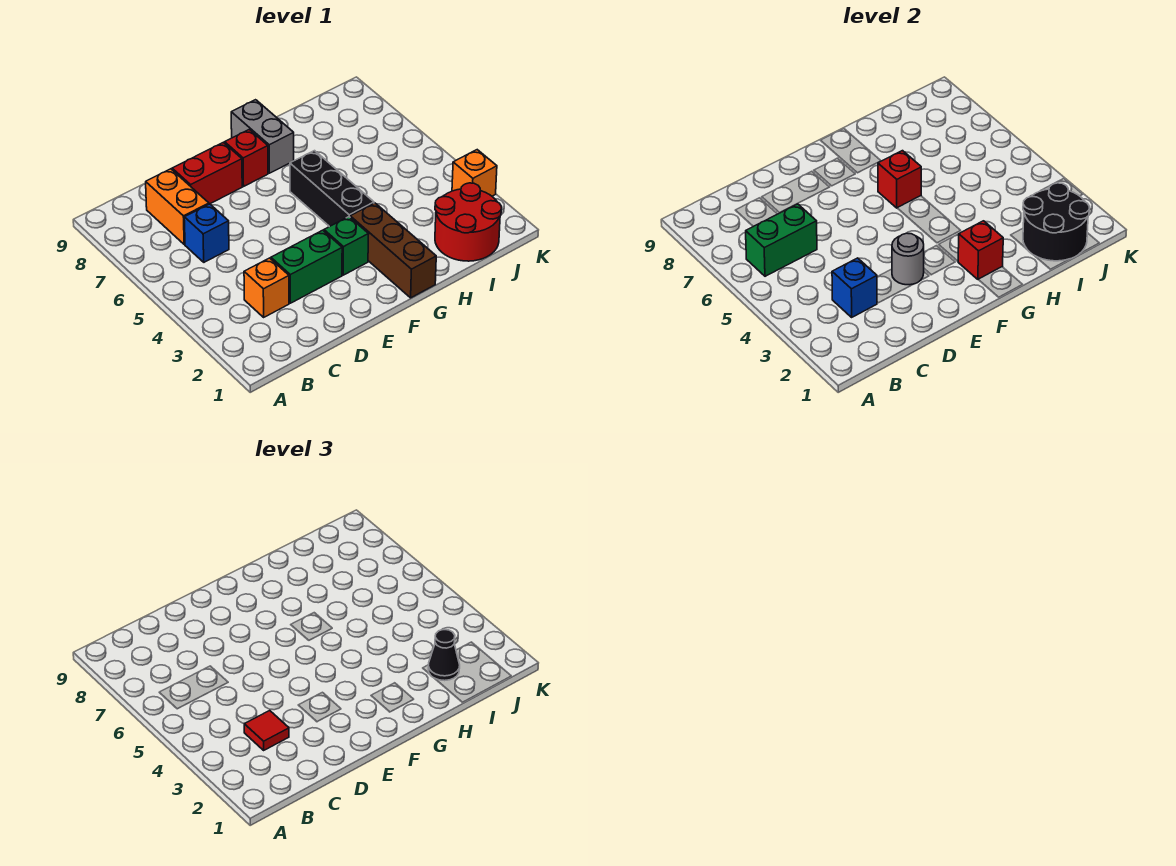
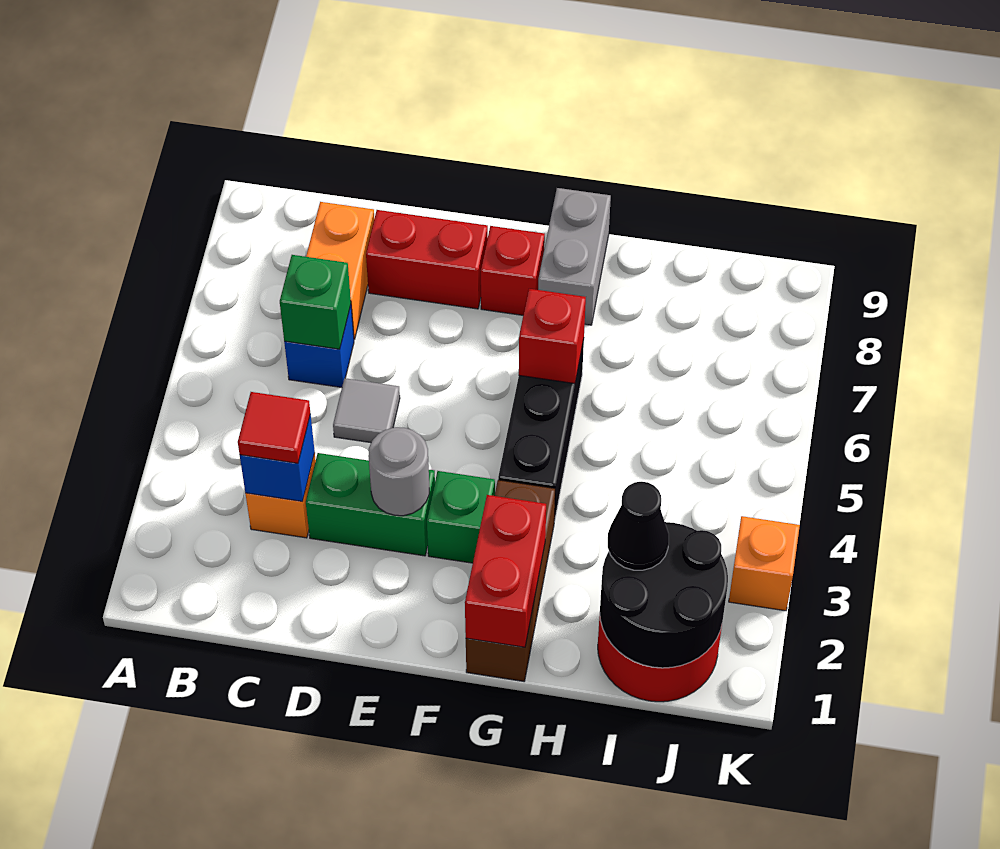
green 1x2 brick [746,204,817,276] -> green 1x1 brick [280,255,351,349]
none -> grey 1x1 tile [333,378,400,443]
red 1x1 brick [958,221,1003,279] -> red 1x2 brick [465,495,546,647]

